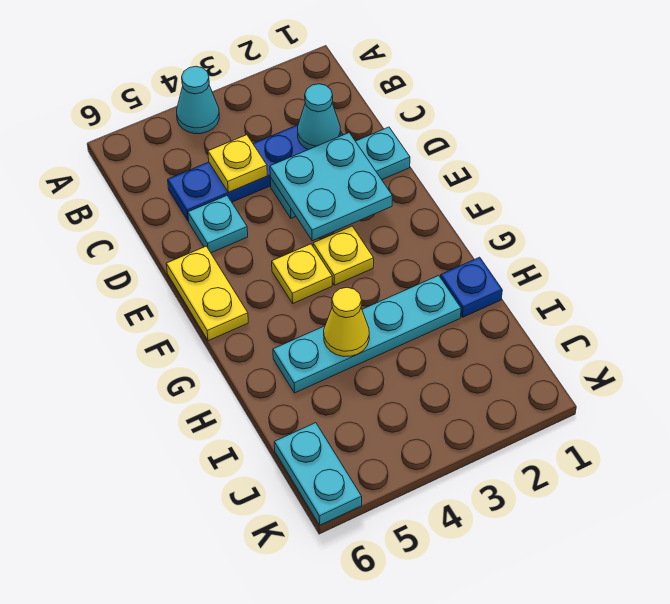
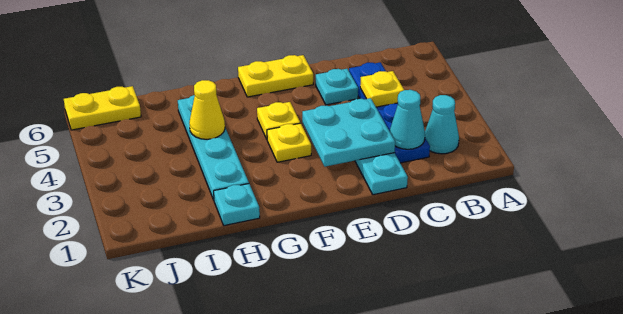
cyan 1x1 cone [177,66,219,134] -> cyan 1x1 cone moved to [425,95,459,154]
blue 1x1 plate [441,257,502,317] -> cyan 1x1 plate [214,184,260,226]
cyan 1x2 plate [274,423,362,525] -> yellow 1x2 plate [64,86,141,130]

